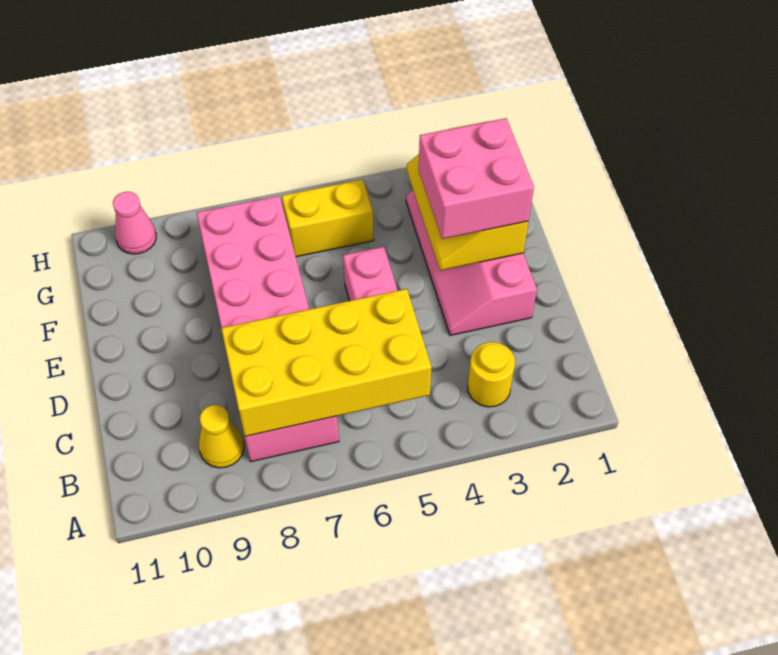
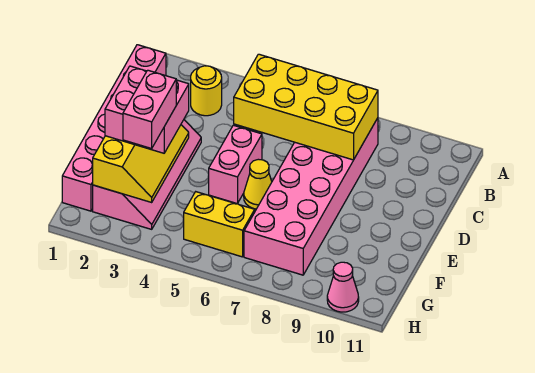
none -> pink 1x6 brick [62,45,166,211]
yellow 1x1 cone [199,405,244,468] -> yellow 1x1 cone moved to [244,159,272,209]
none -> pink 1x2 brick [123,70,176,148]

